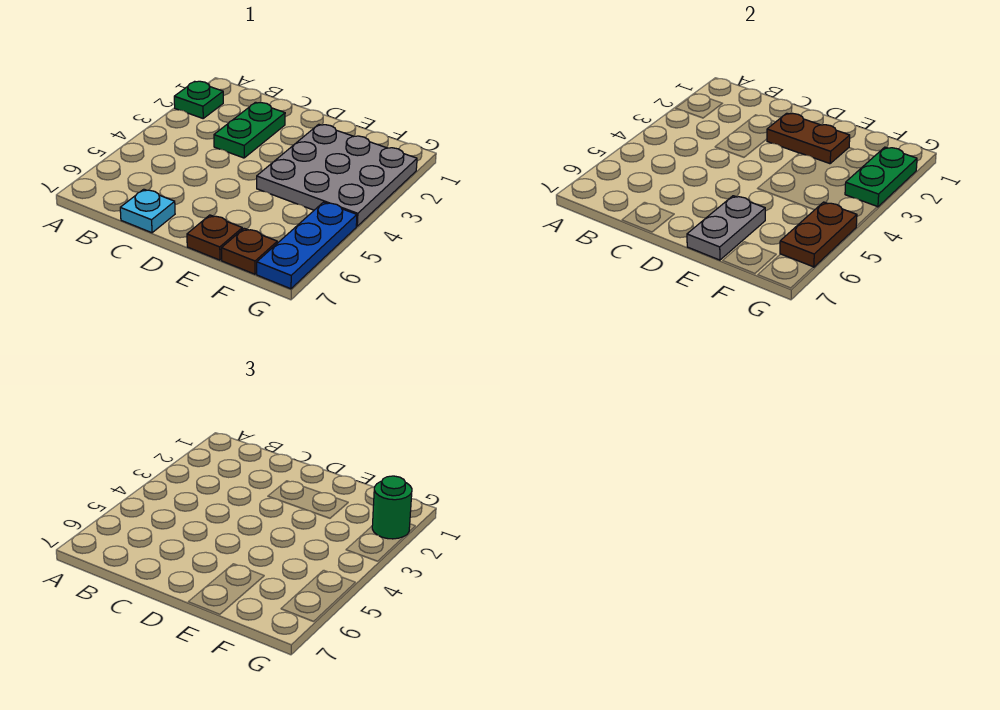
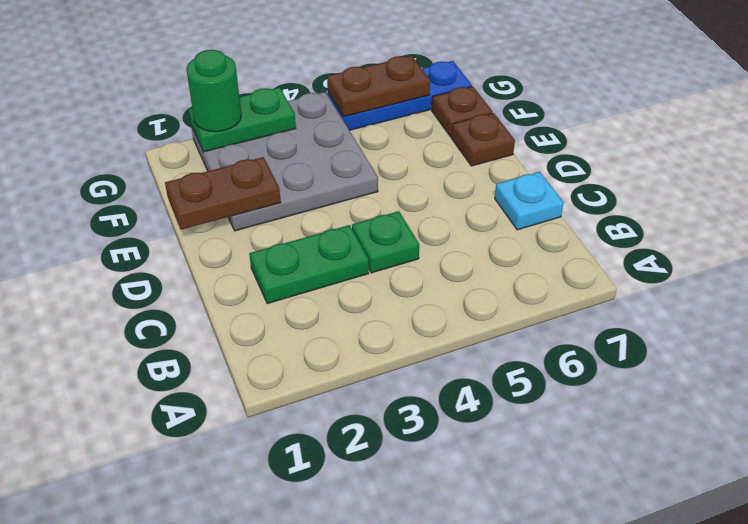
green 1x1 plate [174,81,223,118] -> green 1x1 plate moved to [352,211,419,273]
brown 1x2 plate [767,113,850,164] -> brown 1x2 plate turned to [165,157,281,230]
grey 1x2 plate [687,196,765,260] -> none

